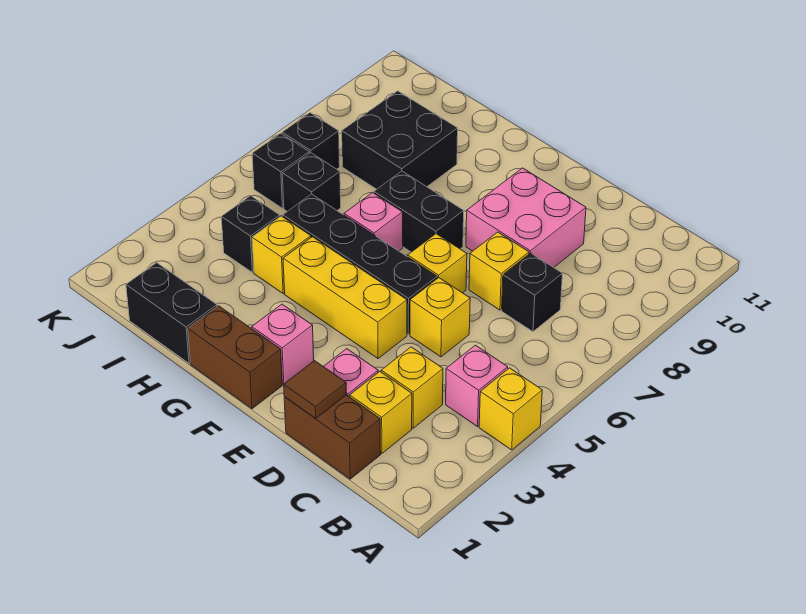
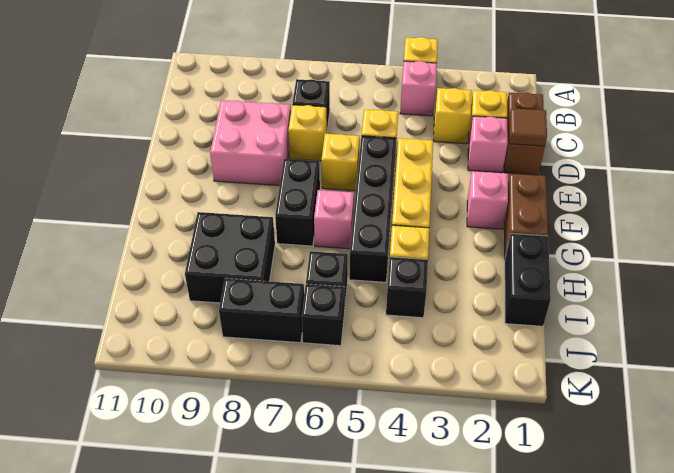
black 1x1 brick [282,113,340,169] -> black 1x2 brick [219,278,304,343]

